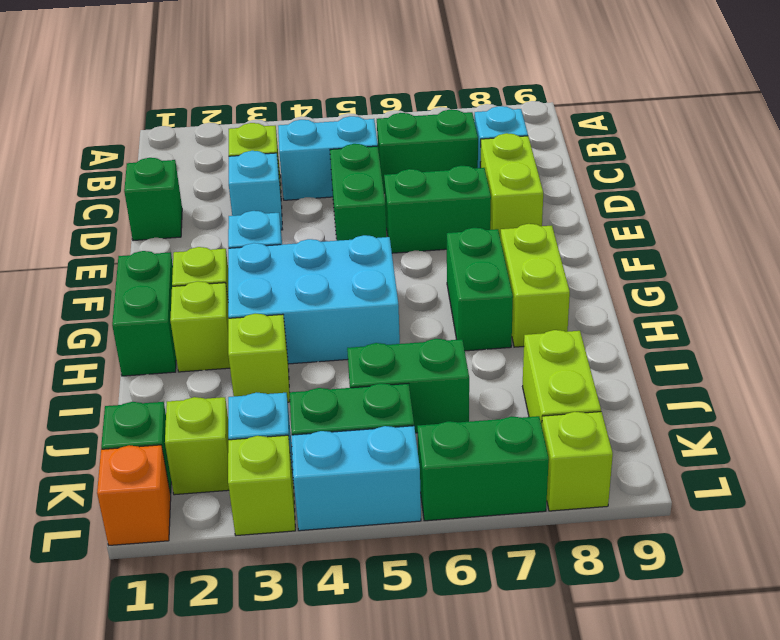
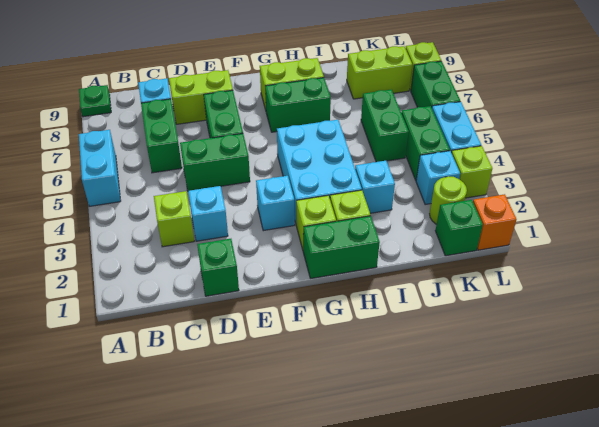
none -> green 1x1 plate [79,85,111,117]
cyan 1x2 brick [278,116,378,200] -> cyan 1x2 brick moved to [79,130,121,206]
lime 1x1 brick [228,314,290,402] -> cyan 1x1 brick [355,161,395,213]
lime 1x1 brick [165,397,229,495] -> lime 1x1 round brick [430,176,467,224]

